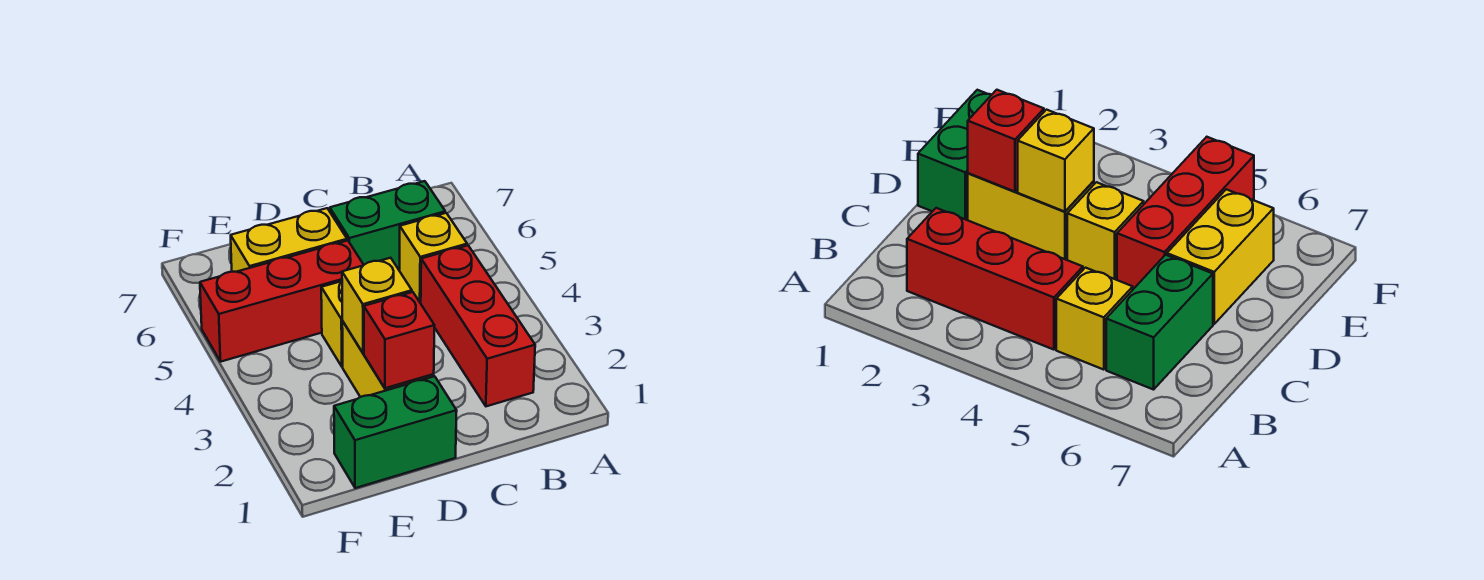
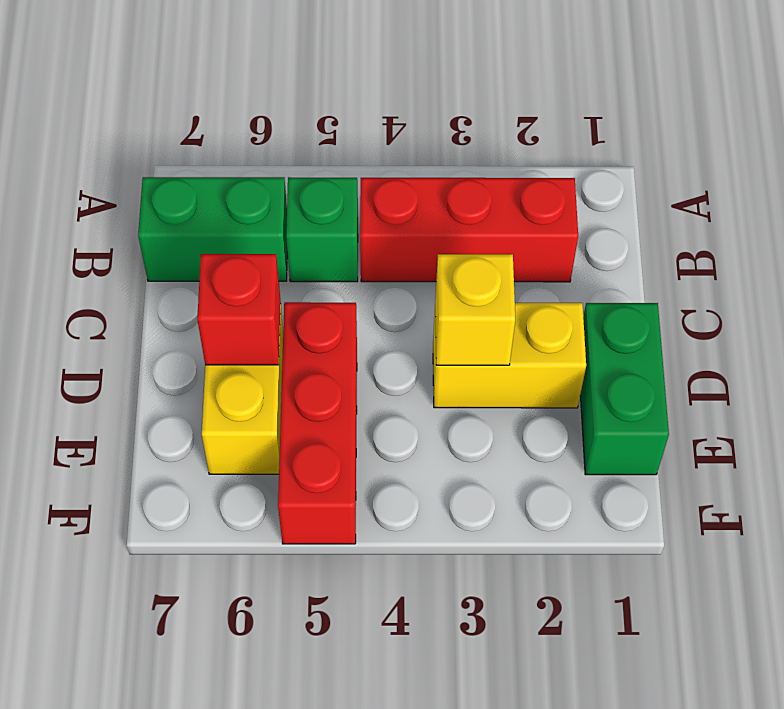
yellow 1x1 brick [400,213,467,303] -> green 1x1 brick [286,177,358,282]
green 1x2 brick [330,181,445,271] -> green 1x2 brick turned to [138,177,287,281]
red 1x1 brick [364,292,435,388] -> red 1x1 brick moved to [197,254,281,365]
yellow 1x1 brick [321,281,343,367] -> none

